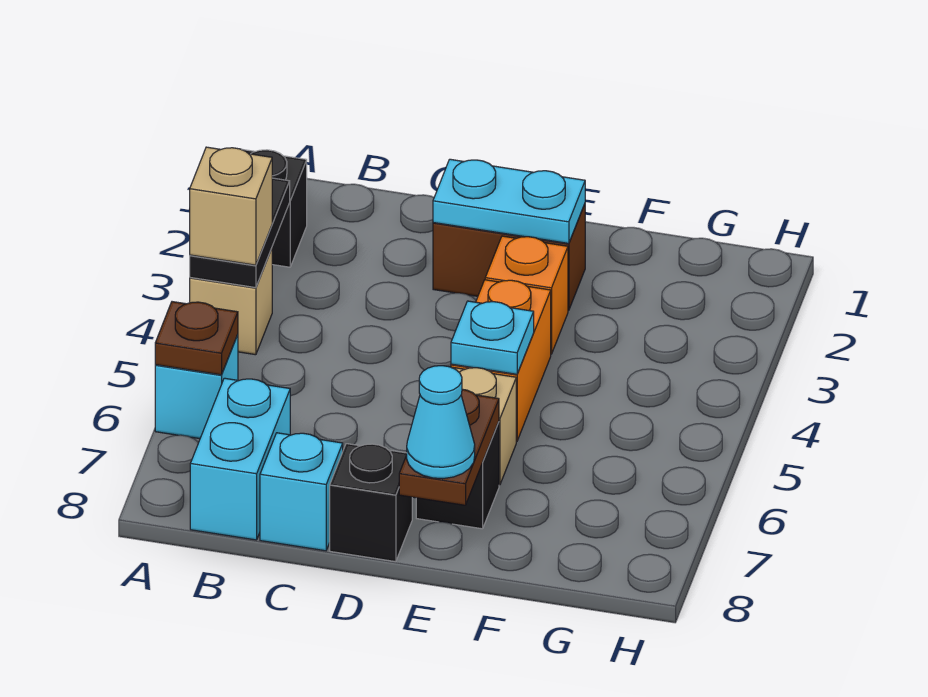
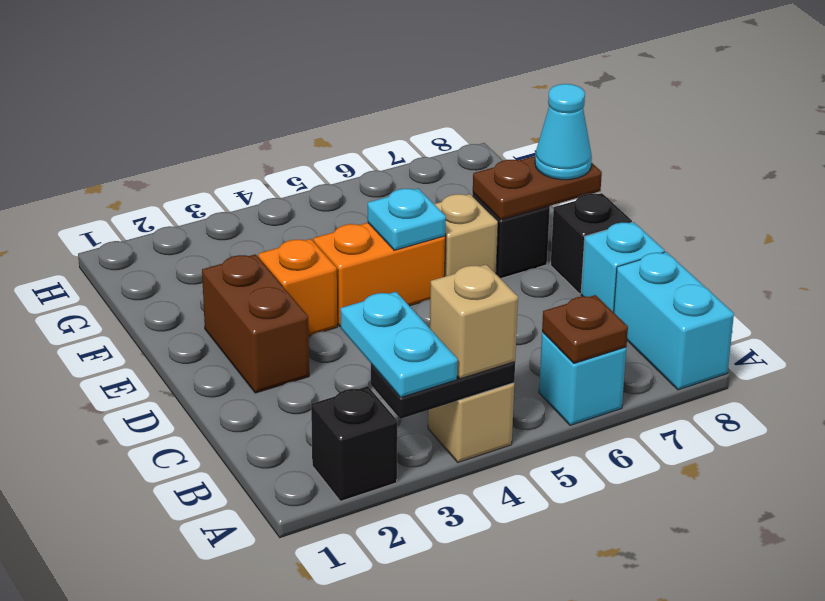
cyan 1x2 brick [190,378,290,540] -> cyan 1x2 brick turned to [614,252,734,390]
cyan 1x2 plate [433,159,585,243] -> cyan 1x2 plate moved to [341,292,458,397]

